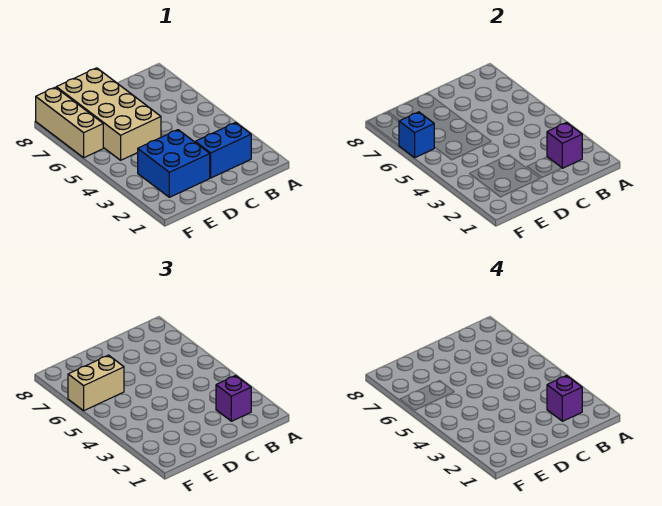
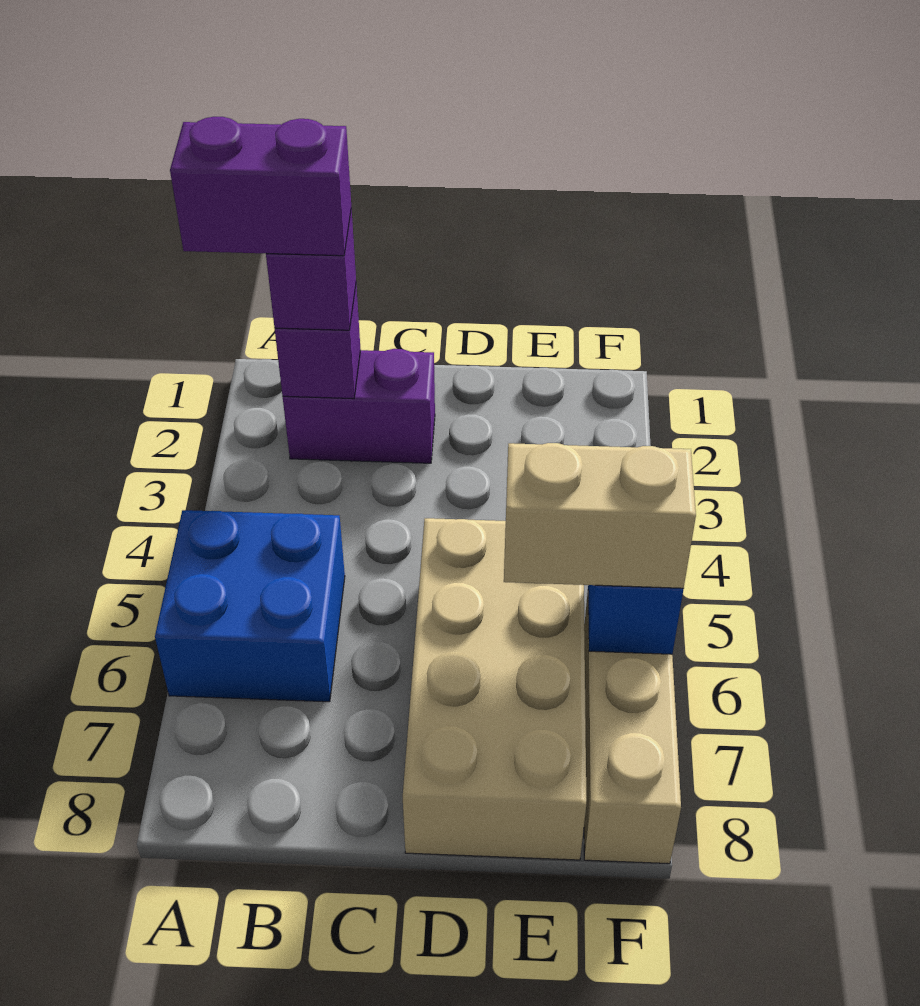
blue 1x2 brick [195,123,251,178] -> purple 1x2 brick [283,349,435,463]
purple 1x1 brick [547,376,582,421] -> purple 1x2 brick [170,117,351,256]
blue 2x2 brick [138,130,210,197] -> blue 2x2 brick moved to [155,510,345,702]

